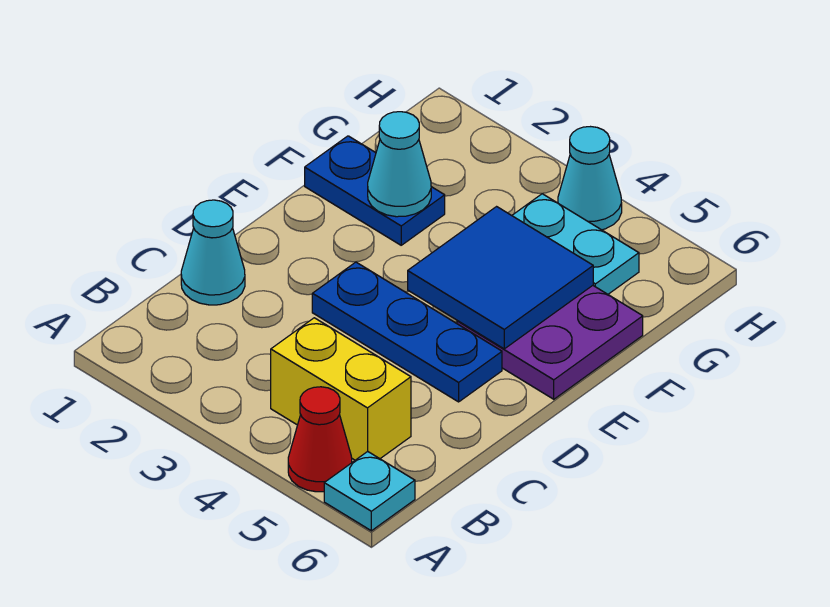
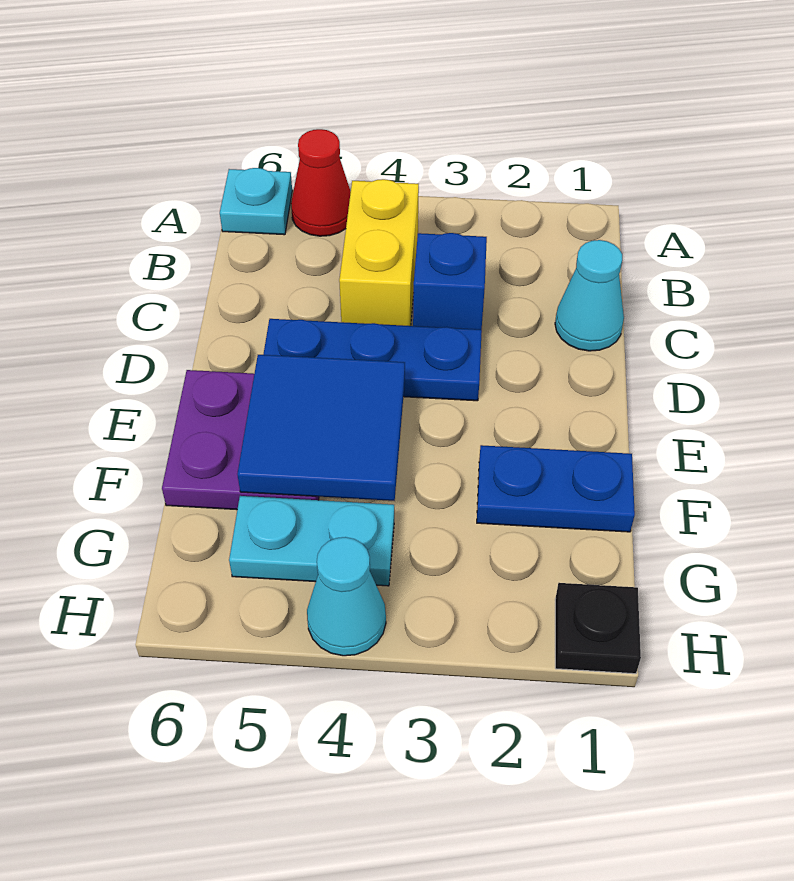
yellow 1x2 brick [271,318,411,460] -> yellow 1x2 brick turned to [339,179,419,326]
none -> blue 1x1 brick [413,233,487,330]
cyan 1x1 cone [368,112,431,217] -> none
none -> black 1x1 plate [555,583,641,674]

